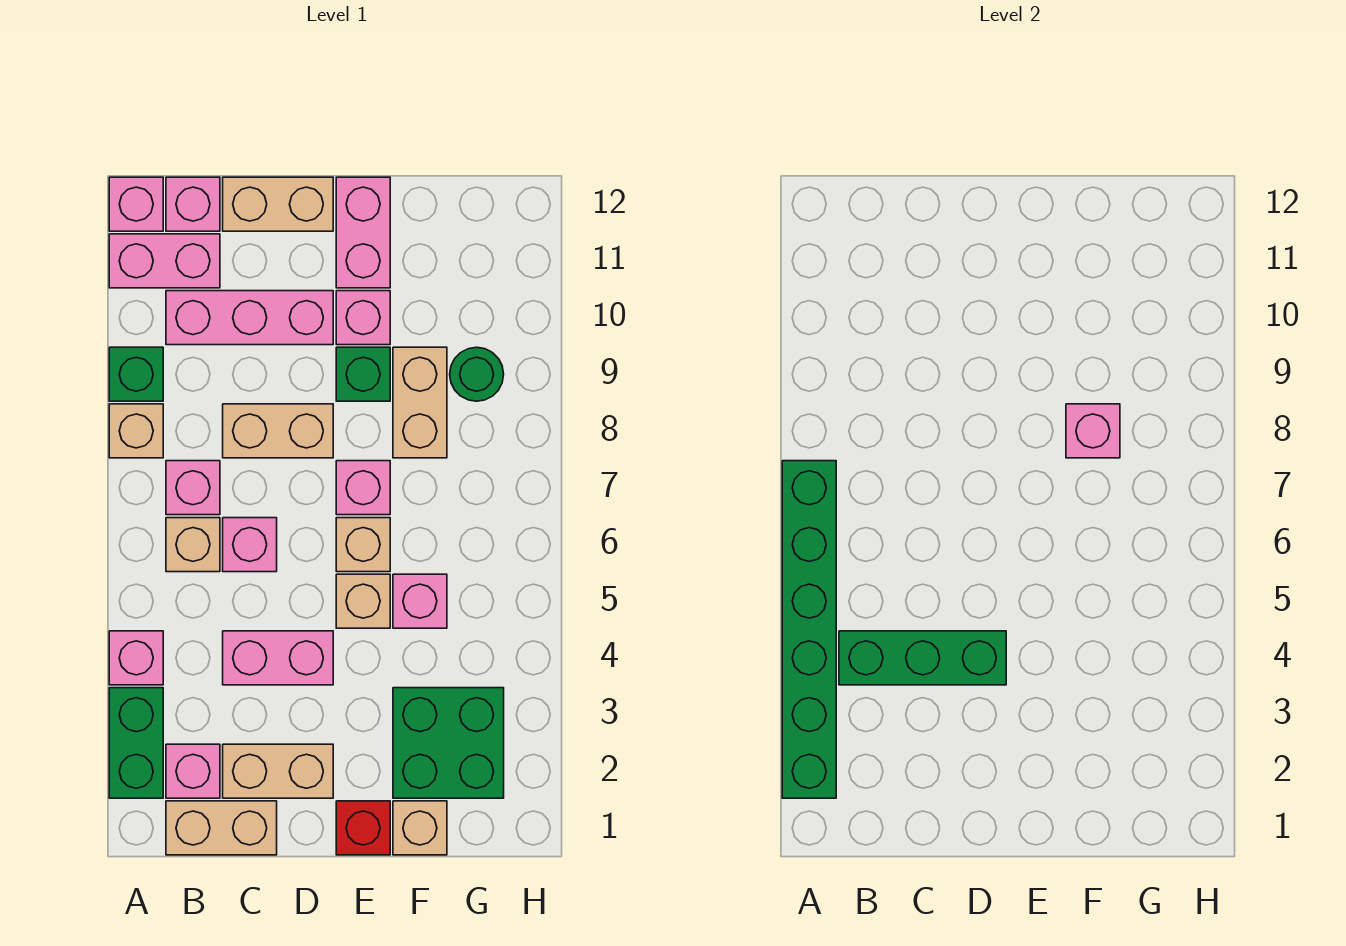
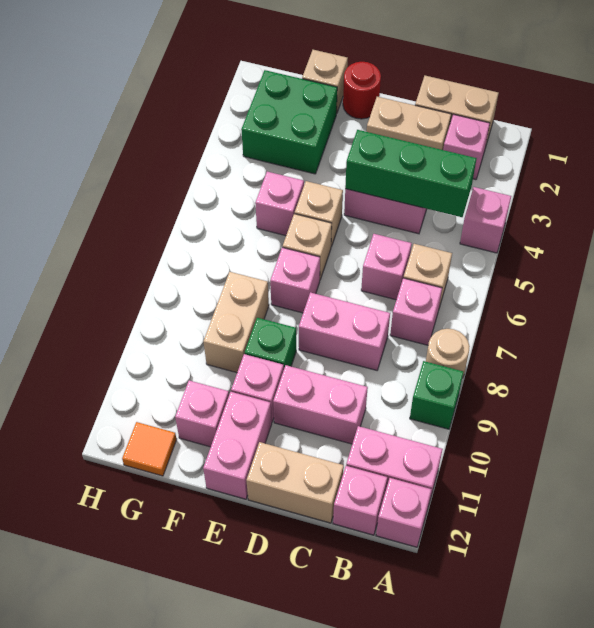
green 1x2 brick [109,688,163,798] -> none
green 1x6 brick [782,461,836,798] -> none
tan 1x1 brick [109,404,163,458] -> tan 1x1 round brick [426,329,470,378]
pink 1x3 brick [166,291,333,345] -> pink 1x2 brick [273,365,368,444]
tan 1x2 brick [223,404,333,458] -> pink 1x2 brick [299,292,390,370]
red 1x1 brick [336,801,390,855] -> red 1x1 round brick [343,62,381,119]
pink 1x1 brick [1066,404,1120,458] -> pink 1x1 brick moved to [175,381,229,447]
green 1x1 round brick [450,347,504,401] -> none
none -> orange 1x1 tile [122,422,177,476]

